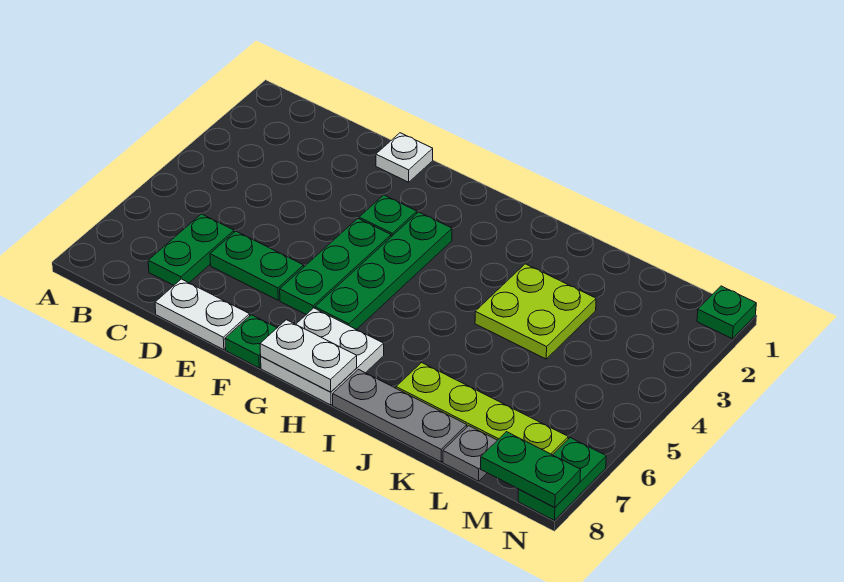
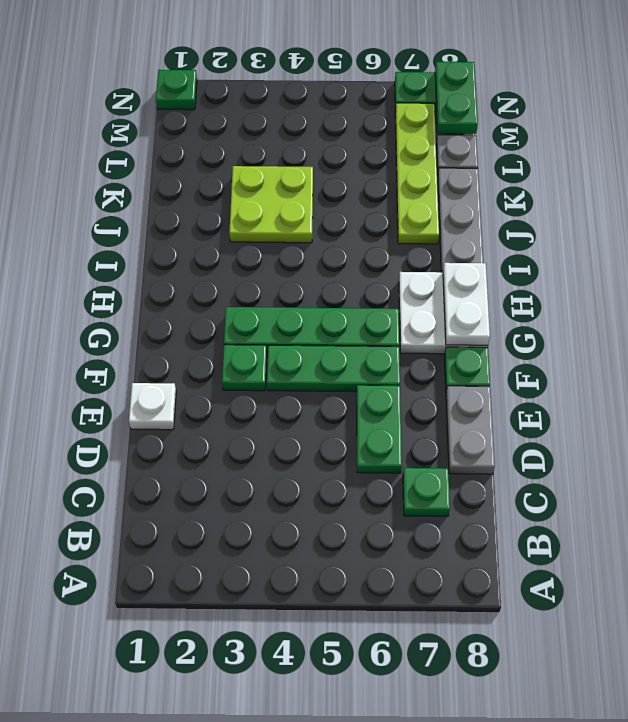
green 1x2 plate [148,214,234,285] -> green 1x1 plate [403,468,450,516]
white 1x2 plate [155,279,250,350] -> grey 1x2 plate [446,386,495,474]

